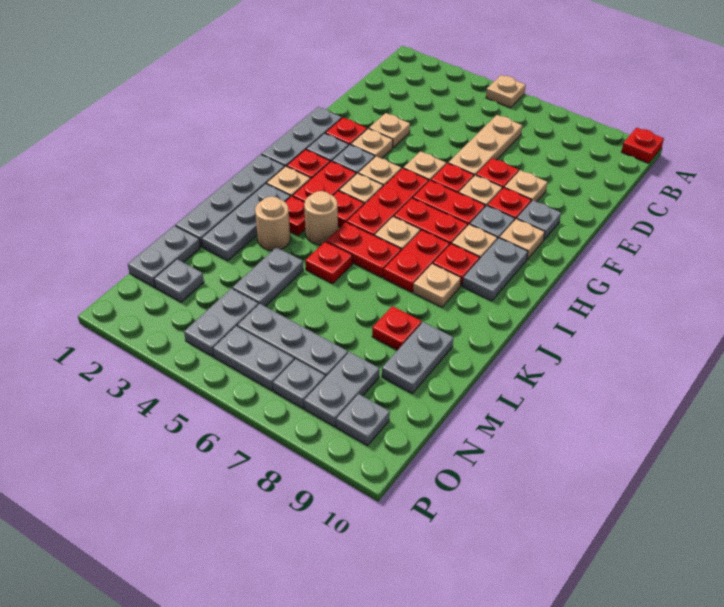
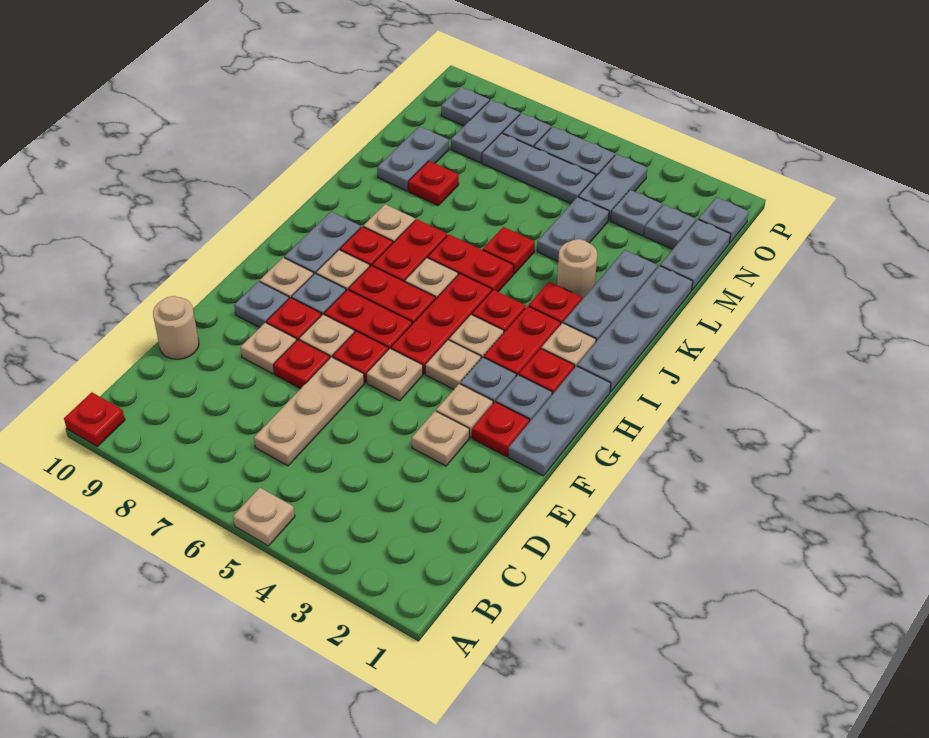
tan 1x1 round brick [304,191,338,245] -> tan 1x1 round brick moved to [153,296,199,359]
none -> grey 1x1 plate [611,190,662,236]
none -> grey 1x1 plate [698,197,749,243]

